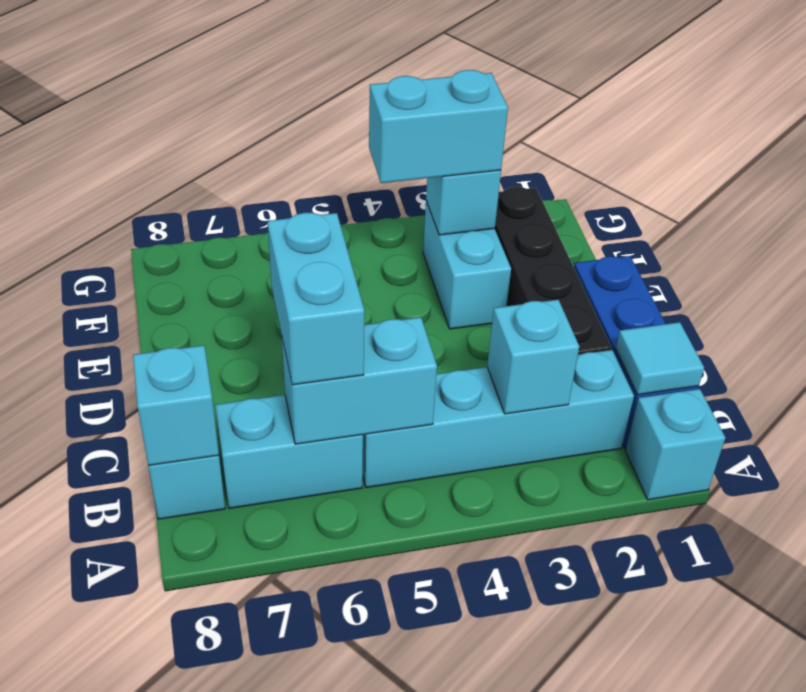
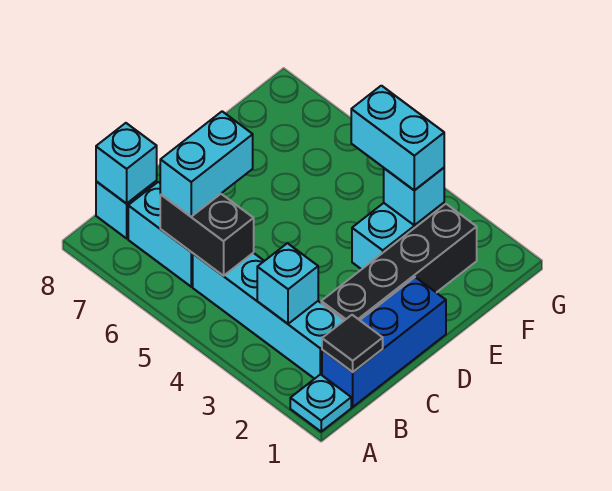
cyan 1x1 brick [626,389,725,500] -> cyan 1x1 plate [290,374,351,432]
cyan 1x1 tile [616,322,704,395] -> black 1x1 tile [322,315,383,372]
cyan 1x2 brick [282,317,437,444] -> black 1x2 brick [160,194,254,276]

